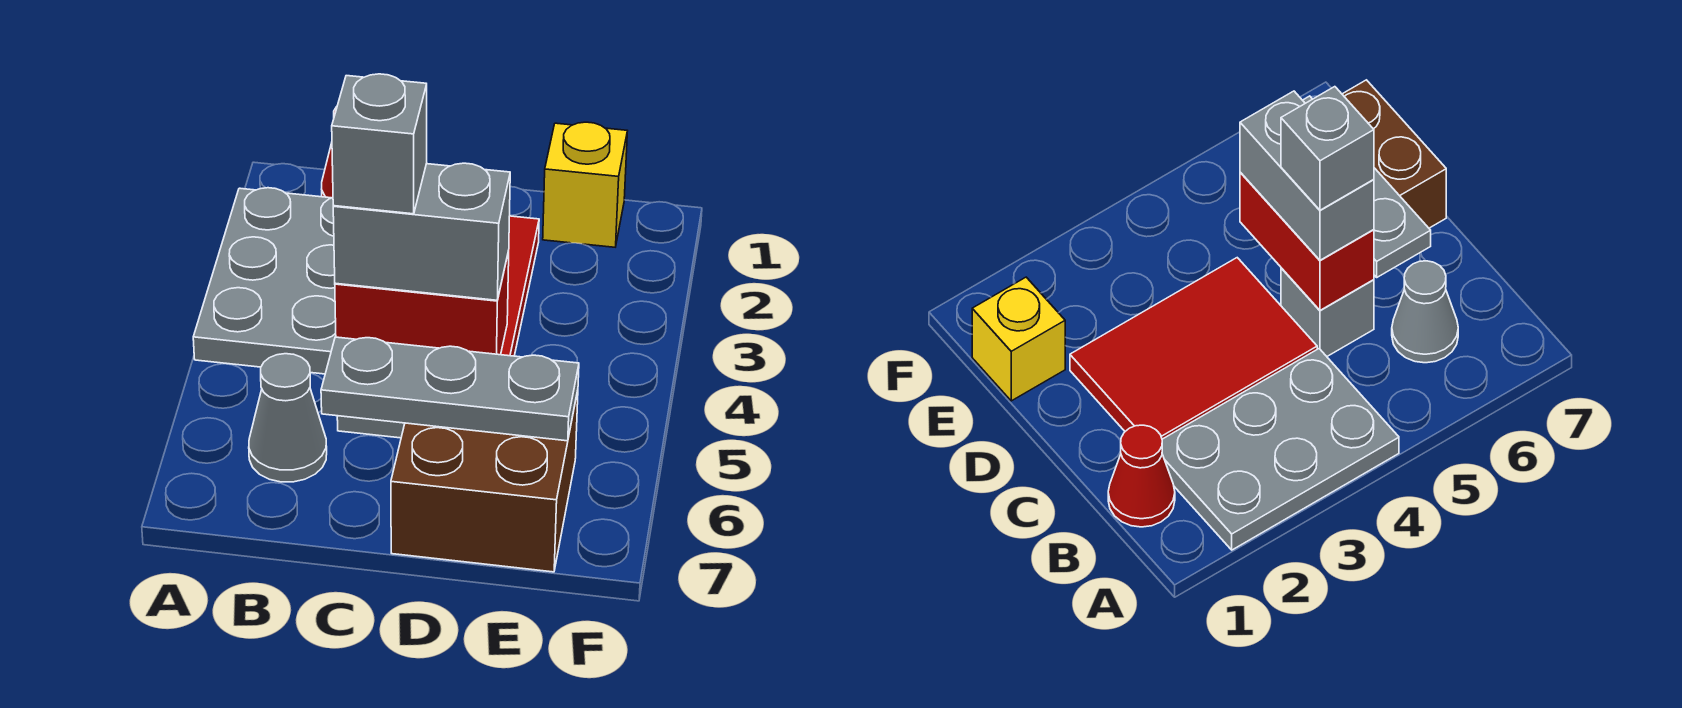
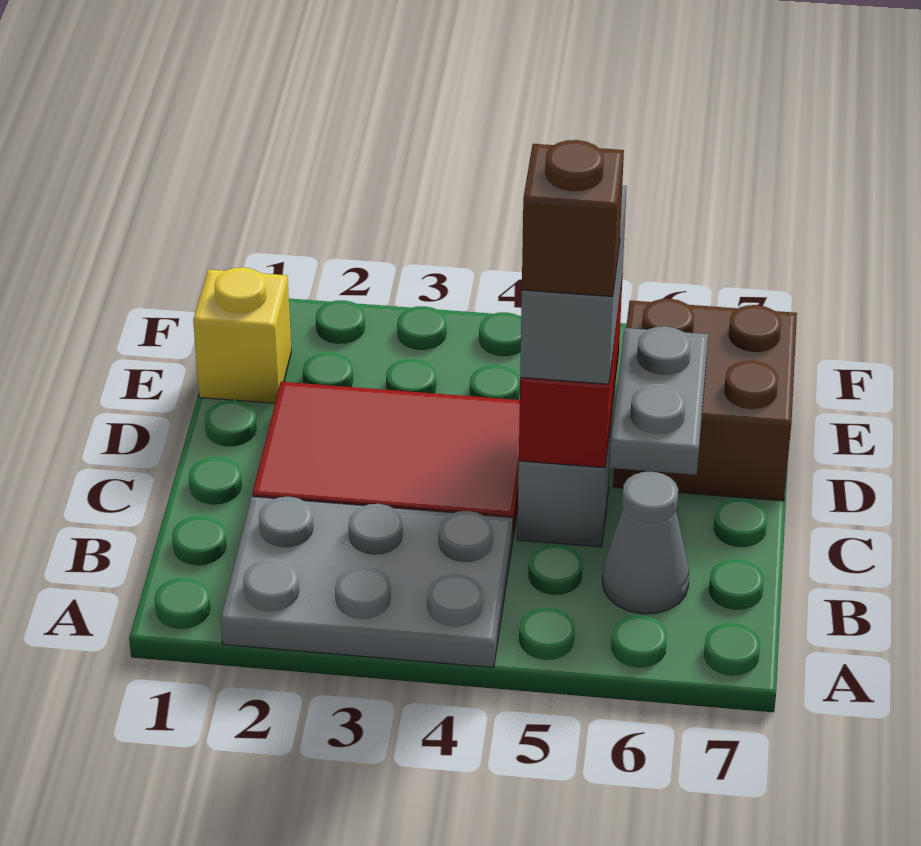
red 1x1 cone [1108,425,1175,527] -> none
grey 1x1 brick [332,74,427,214] -> brown 1x1 brick [522,140,624,296]
grey 1x3 plate [321,337,579,441] -> grey 1x2 plate [610,326,708,475]

